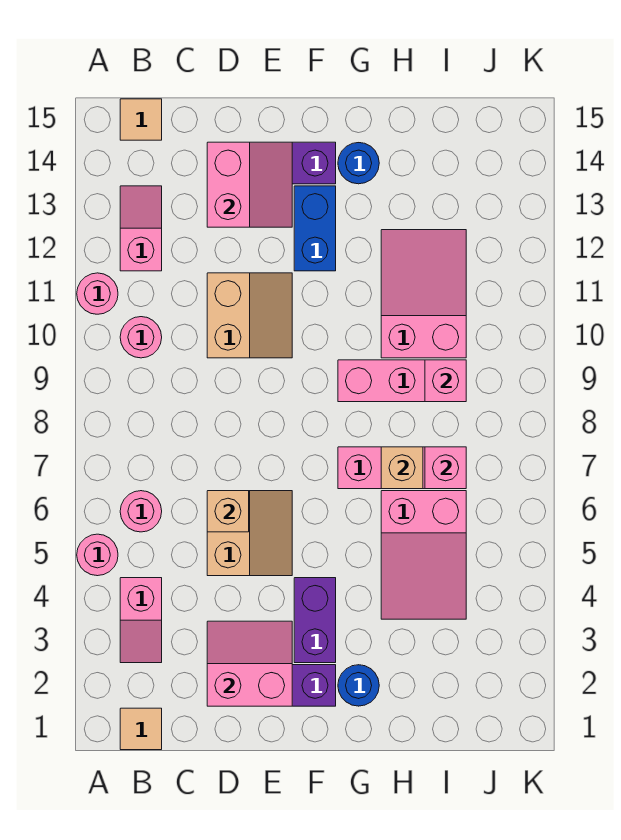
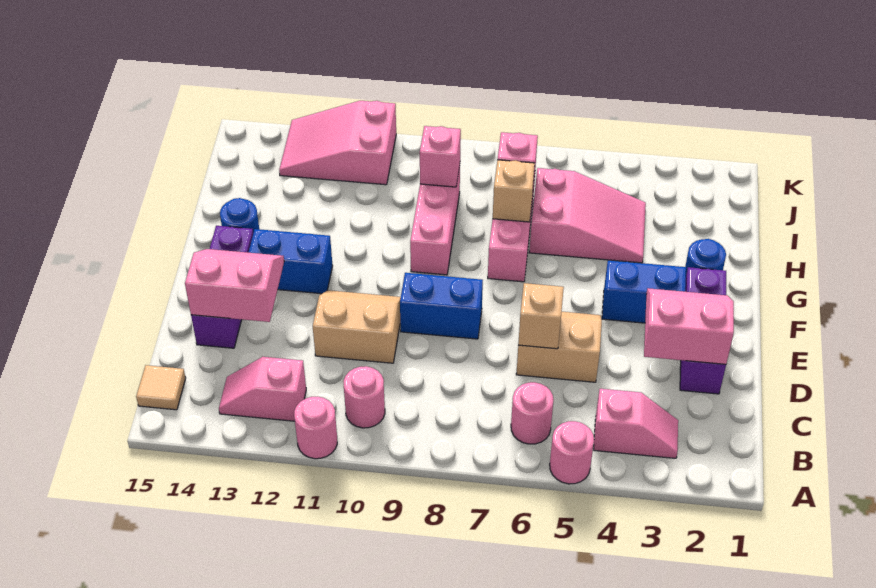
tan 1x1 tile [120,708,162,750] -> none
pink 2x2 slope [207,621,292,706] -> pink 2x2 slope turned to [644,288,734,364]
none -> blue 1x2 brick [400,273,483,339]
purple 1x2 brick [294,578,336,663] -> blue 1x2 brick [602,260,686,323]
pink 2x3 slope [381,230,466,358] -> pink 2x3 slope moved to [279,101,396,185]

